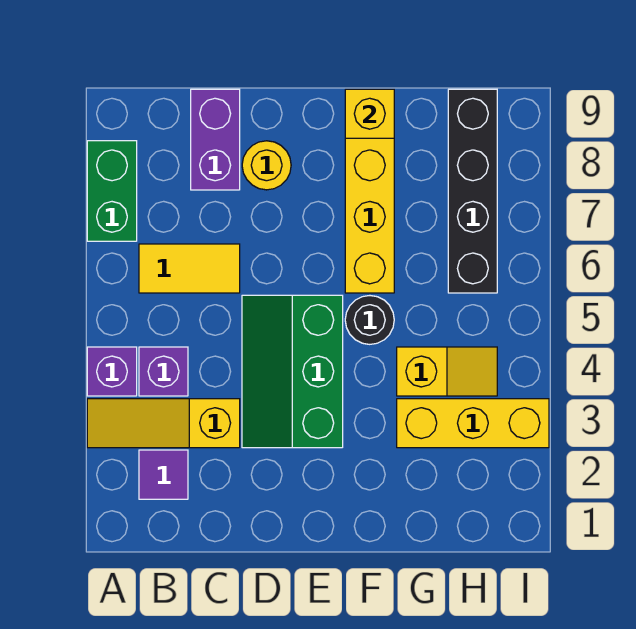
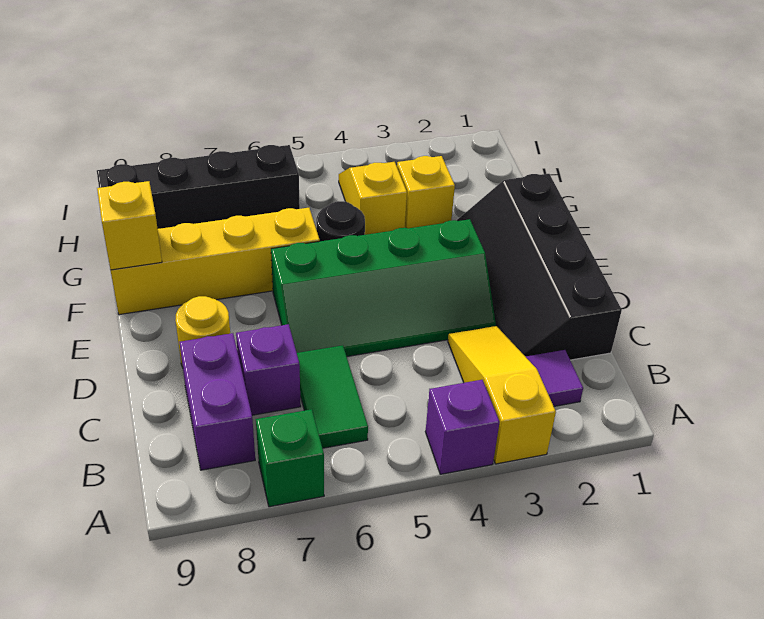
yellow 1x3 slope [87,399,240,448] -> yellow 1x3 slope turned to [448,326,556,464]
green 1x2 brick [87,141,137,241] -> green 1x1 brick [256,409,324,507]
purple 1x1 brick [139,347,188,396] -> purple 1x1 brick moved to [236,324,301,415]
yellow 1x2 tile [139,244,240,293] -> green 1x2 tile [297,345,368,448]
none -> black 2x4 slope [456,174,622,360]
purple 1x2 brick [191,89,240,190] -> purple 1x2 brick turned to [179,333,255,470]
green 2x3 slope [242,295,343,448] -> green 2x4 slope [271,219,496,357]
yellow 1x3 brick [397,399,549,448] -> yellow 1x1 brick [397,156,455,228]

